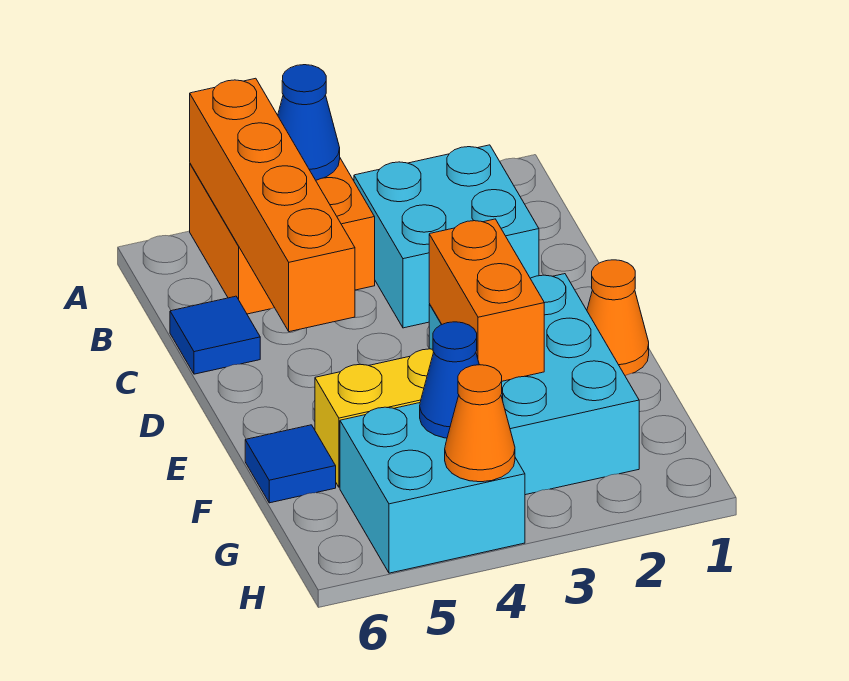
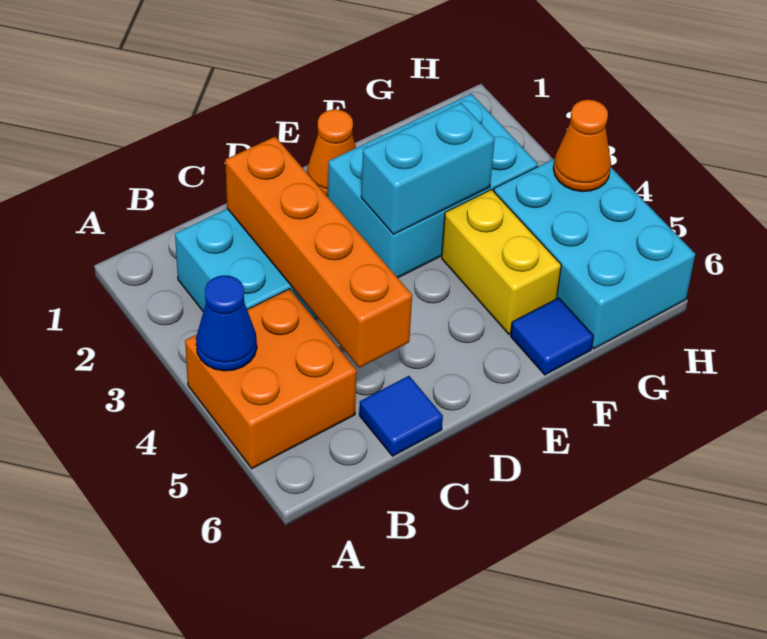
orange 1x4 brick [190,78,355,332] -> orange 1x4 brick turned to [225,137,412,368]
orange 1x2 brick [429,219,544,381] -> cyan 1x2 brick [361,103,495,235]
cyan 2x2 brick [340,403,525,573] -> cyan 2x3 brick [494,158,695,349]
blue 1x1 cone [420,322,479,438] -> none

